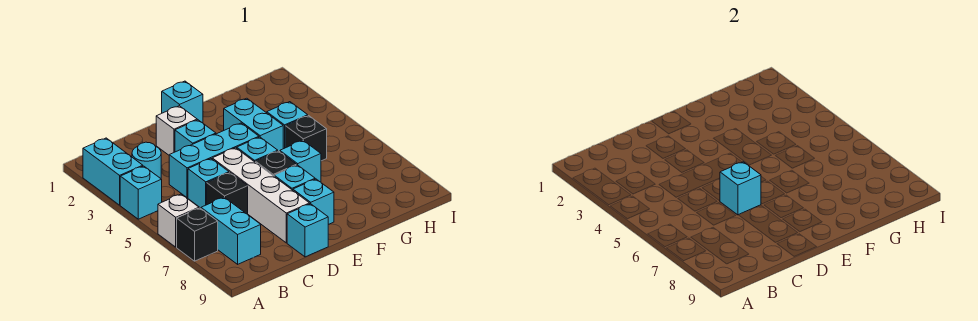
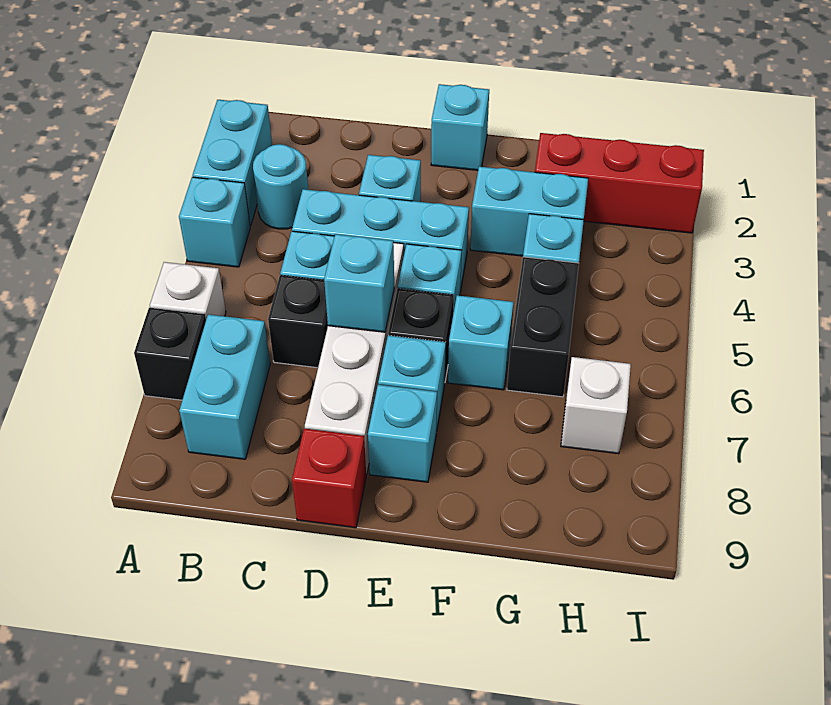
white 1x1 brick [156,106,197,155] -> white 1x1 brick moved to [561,357,631,454]
cyan 1x1 brick [287,204,328,257] -> red 1x1 brick [292,428,366,528]
cyan 1x2 brick [224,98,283,152] -> cyan 1x2 brick turned to [470,166,588,256]
none -> red 1x3 brick [535,133,704,233]
black 1x1 brick [285,116,327,161] -> black 1x2 brick [507,257,579,397]

